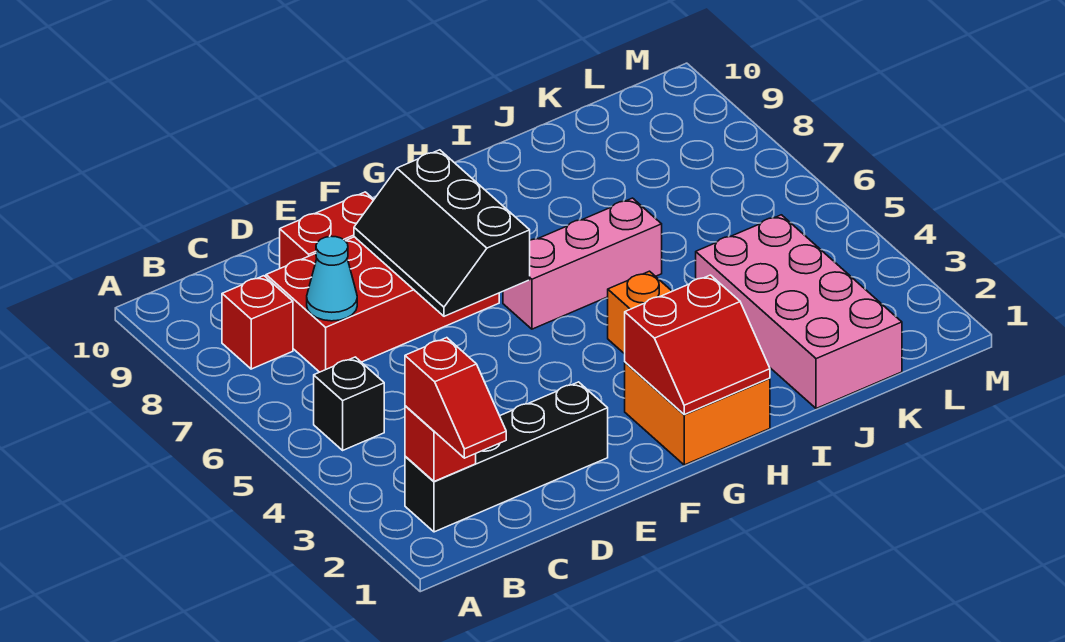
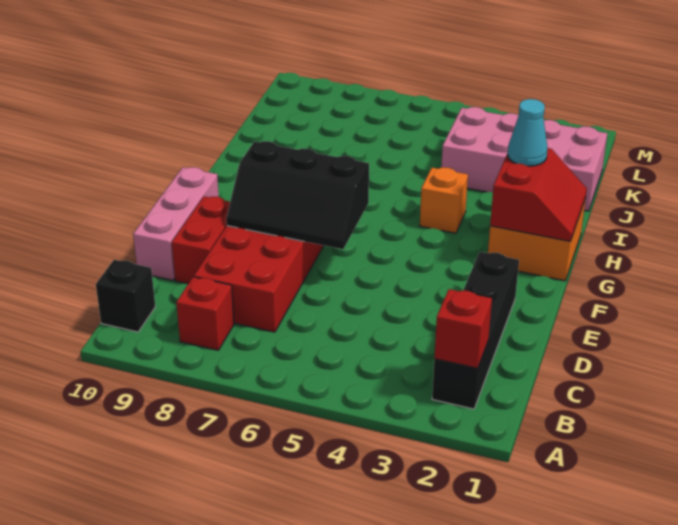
red 1x2 slope [405,338,506,458] -> none
black 1x1 brick [314,357,384,450] -> black 1x1 brick moved to [96,260,155,332]
cyan 1x1 cone [307,236,357,321] -> cyan 1x1 cone moved to [508,99,548,166]
pink 1x3 brick [503,198,662,329] -> pink 1x3 brick moved to [133,167,219,280]

